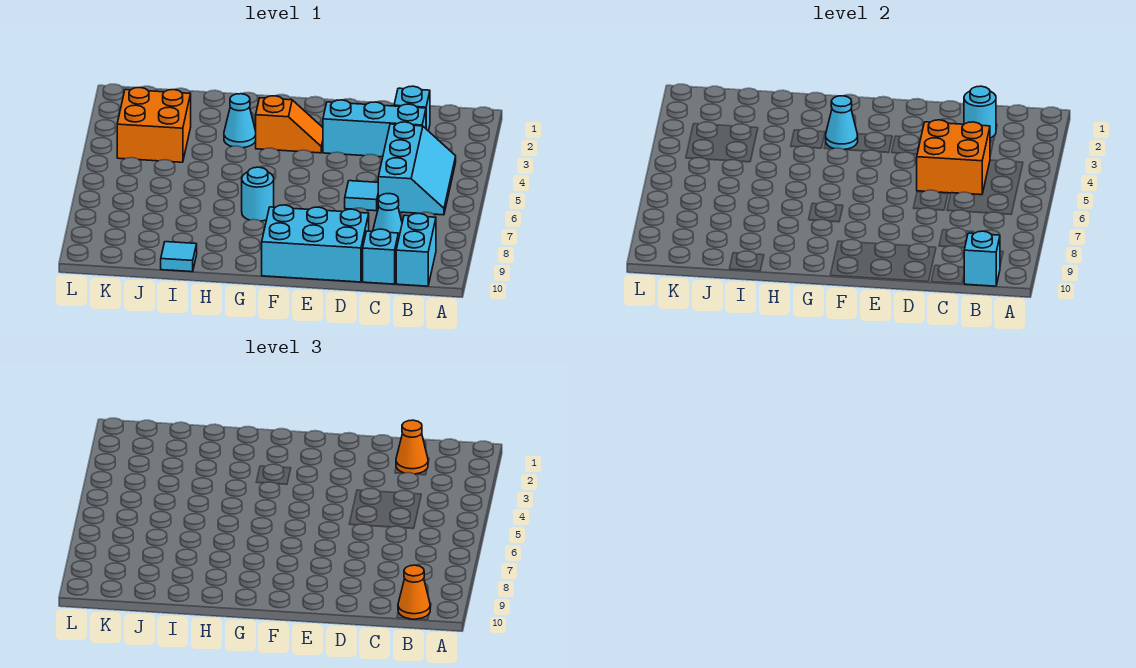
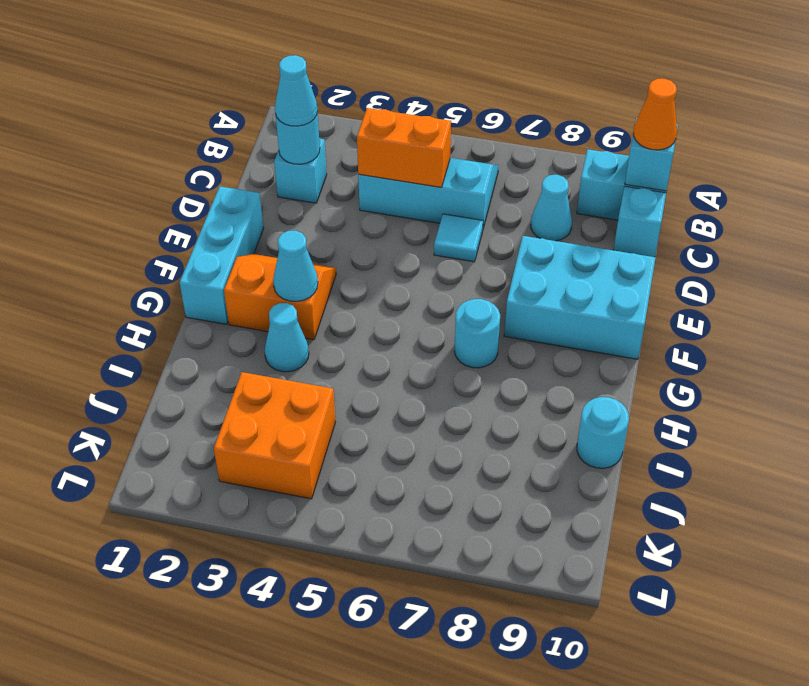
orange 1x1 cone [396,420,428,474] -> cyan 1x1 cone [275,55,317,126]
cyan 1x3 brick [323,100,426,157] -> cyan 1x3 brick moved to [180,187,264,324]
orange 2x2 brick [917,120,990,195] -> orange 1x2 brick [357,108,451,187]
cyan 2x3 brick [262,205,369,282] -> cyan 2x3 brick turned to [504,236,656,359]
orange 1x2 slope [256,96,323,153] -> orange 2x2 slope [224,254,336,340]
cyan 1x1 tile [161,242,197,272] -> cyan 1x1 round brick [577,397,629,468]

